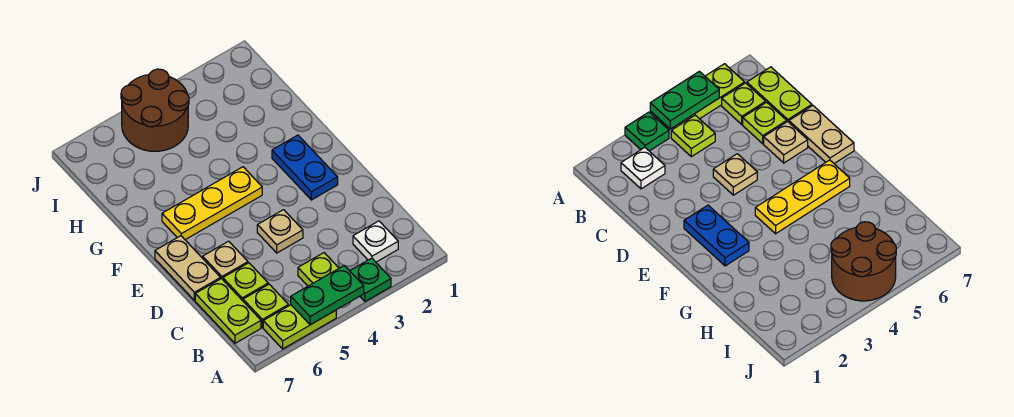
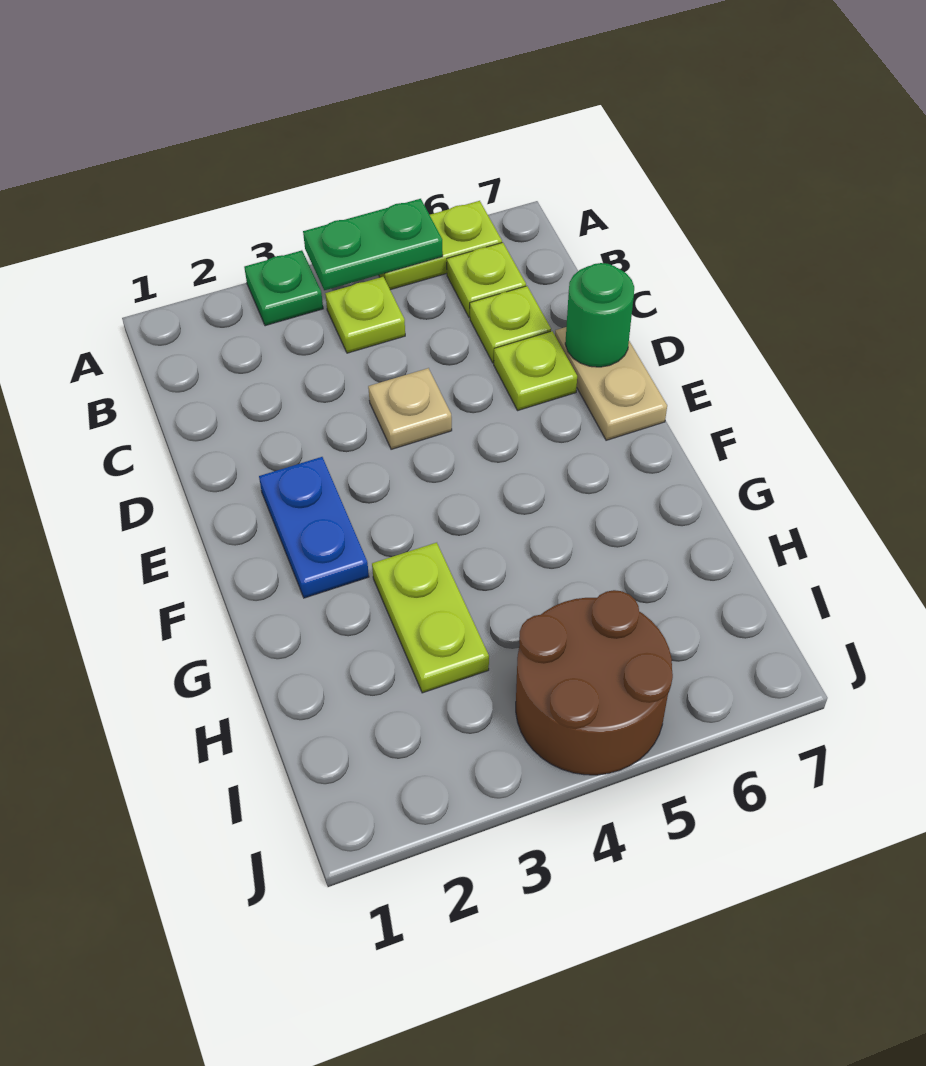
white 1x1 plate [353,221,398,262] -> none
lime 1x2 plate [195,279,261,343] -> lime 1x2 plate moved to [372,543,489,693]
tan 1x1 plate [203,241,248,279] -> lime 1x1 plate [494,331,577,411]
none -> green 1x1 round brick [565,263,634,367]
yellow 1x3 plate [162,167,262,240] -> none

